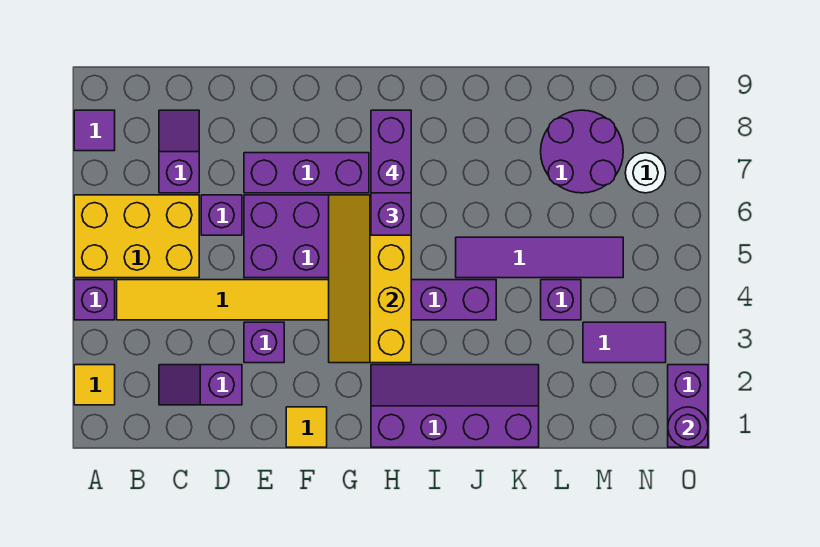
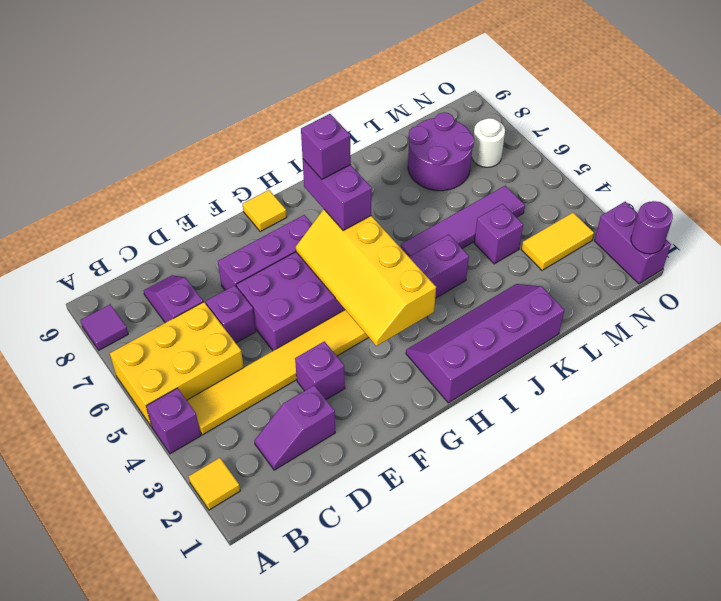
yellow 1x1 tile [286,407,327,447] -> yellow 1x1 tile moved to [243,190,287,232]
purple 1x2 brick [371,110,411,193] -> purple 1x1 brick [301,114,351,179]
purple 1x2 tile [583,322,666,363] -> yellow 1x2 tile [521,213,594,270]

